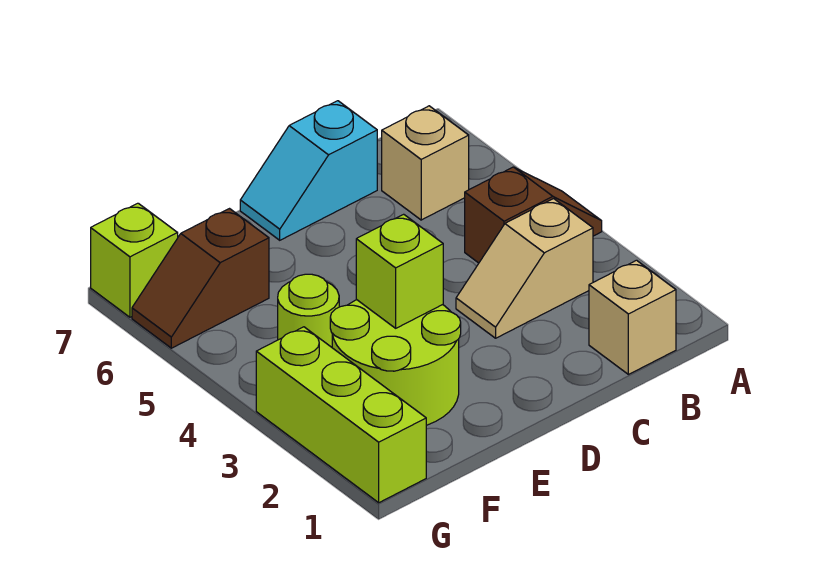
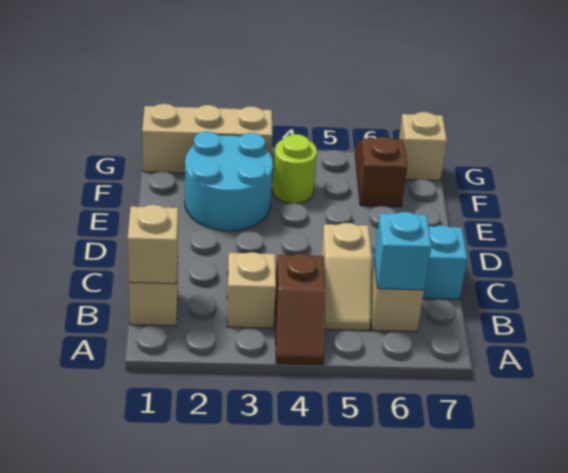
none -> tan 1x1 brick [128,205,178,284]
none -> tan 1x2 slope [321,223,372,330]
none -> cyan 1x1 brick [374,212,431,290]
lime 2x2 round brick [330,300,461,425] -> cyan 2x2 round brick [185,132,273,231]
lime 1x1 brick [356,214,443,328] -> none
lime 1x3 brick [256,327,426,503] -> tan 1x3 brick [142,104,273,173]
lime 1x1 brick [91,203,178,317] -> tan 1x1 brick [399,112,447,180]

